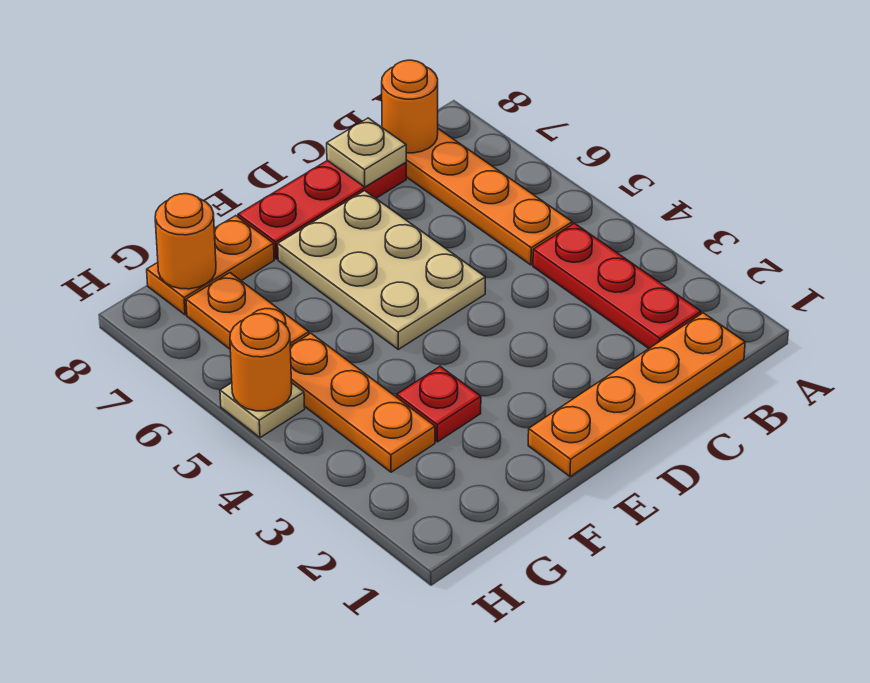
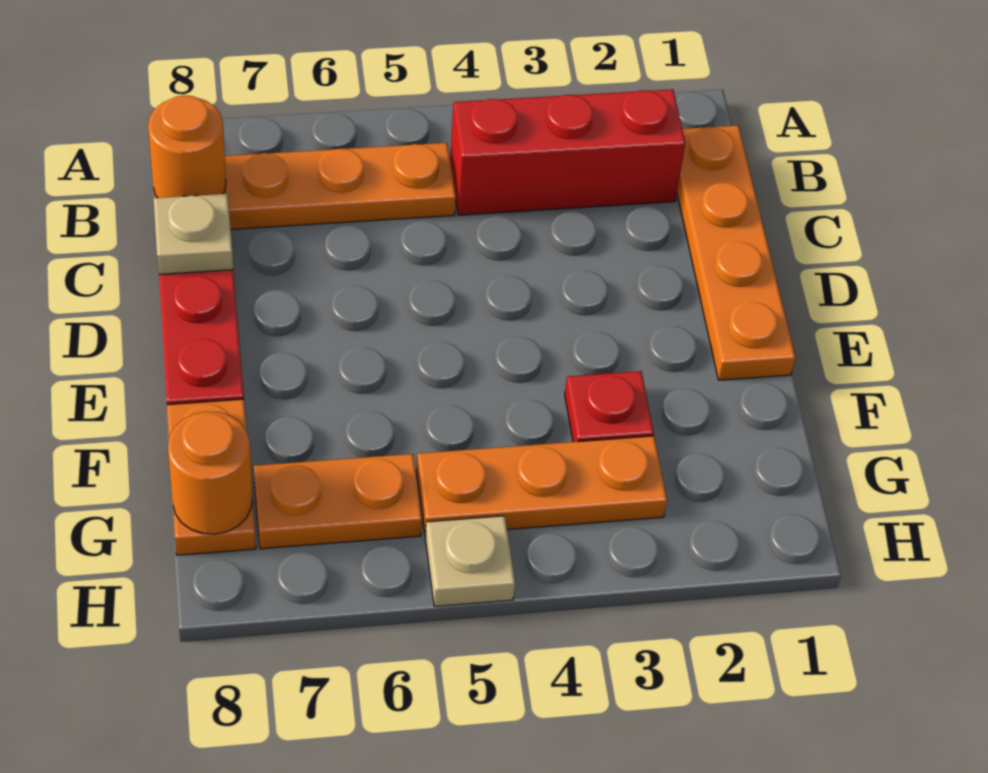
red 1x3 plate [533,223,701,348] -> red 1x3 brick [450,89,685,215]
tan 2x3 plate [278,191,485,349] -> none
orange 1x1 round brick [230,314,292,411] -> none

